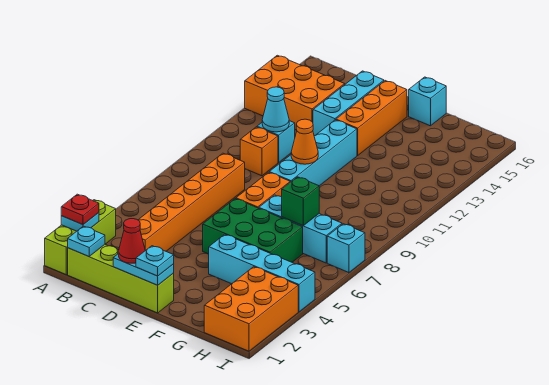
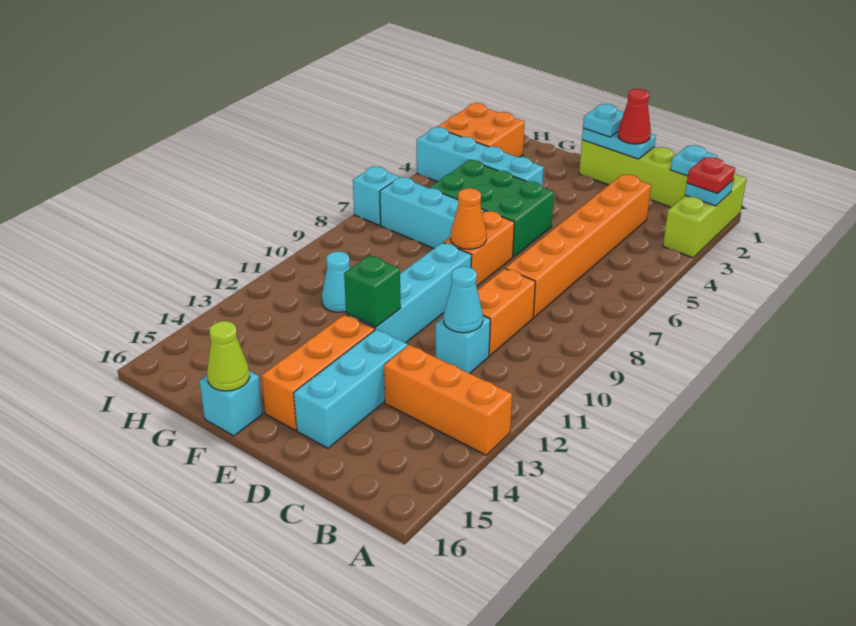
orange 2x3 brick [245,55,345,130] -> orange 1x3 brick [384,345,512,455]
orange 1x1 brick [240,127,278,176] -> orange 1x2 brick [478,268,535,356]
orange 1x1 cone [291,119,318,164] -> orange 1x1 cone moved to [451,188,487,249]
none -> lime 1x1 cone [207,321,250,391]
green 1x1 brick [282,177,319,226] -> green 1x1 brick moved to [344,255,401,327]
none -> cyan 1x1 cone [322,251,350,312]
orange 2x3 brick [204,267,298,351] -> orange 2x2 brick [437,103,525,157]

